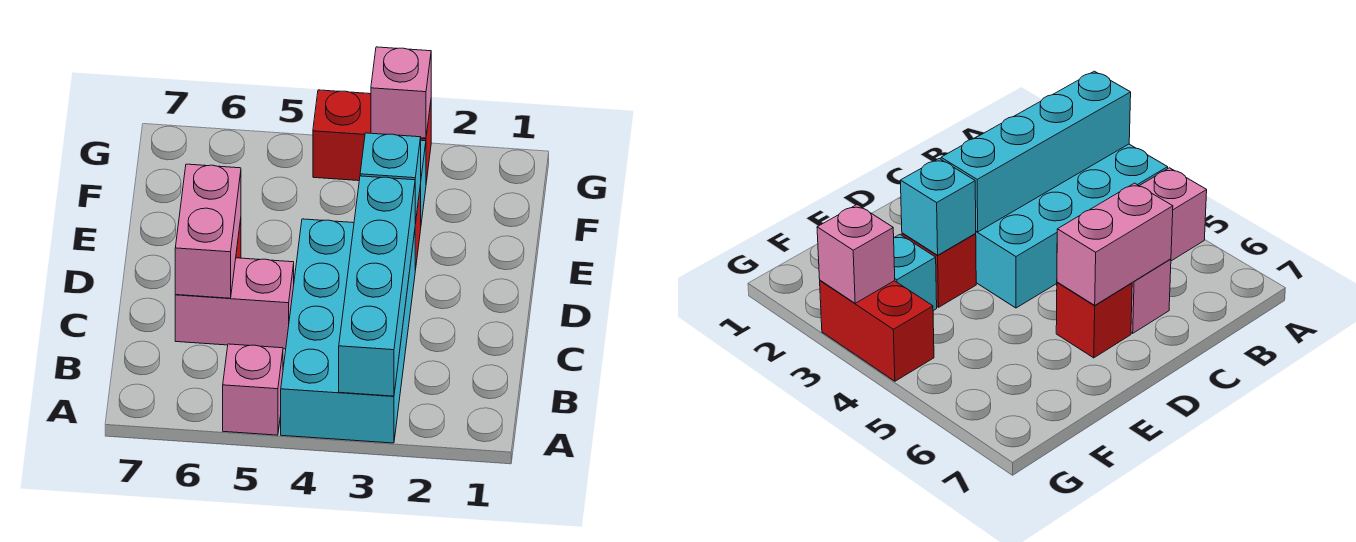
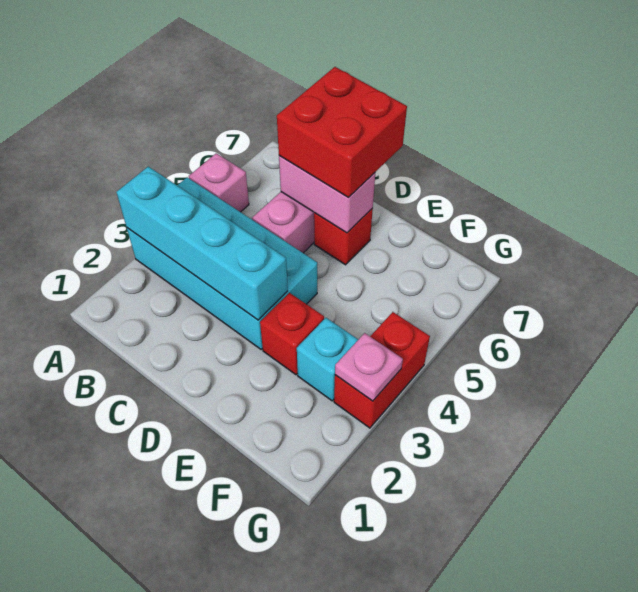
none -> red 2x2 brick [277,67,407,198]
cyan 1x1 brick [360,133,421,223] -> none
pink 1x1 brick [371,47,431,138] -> pink 1x1 plate [335,333,403,401]

